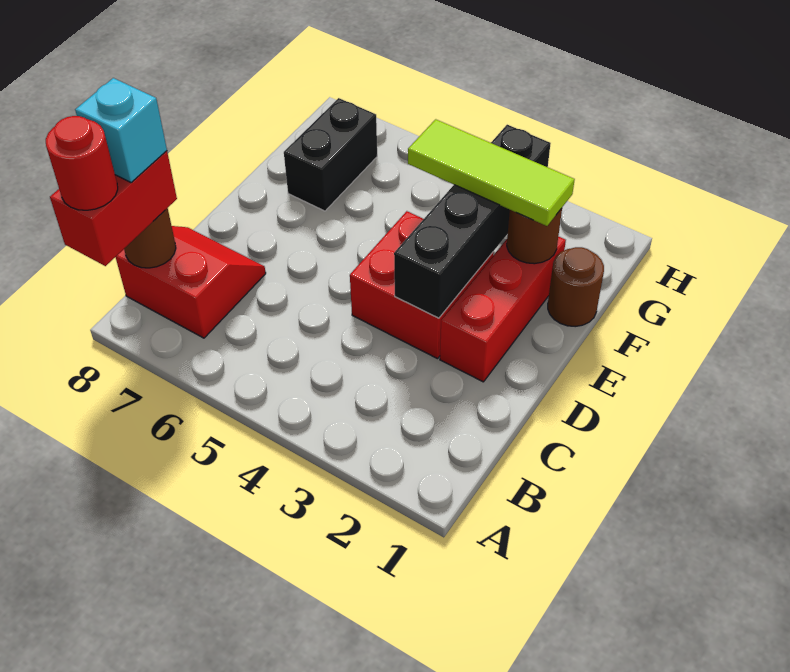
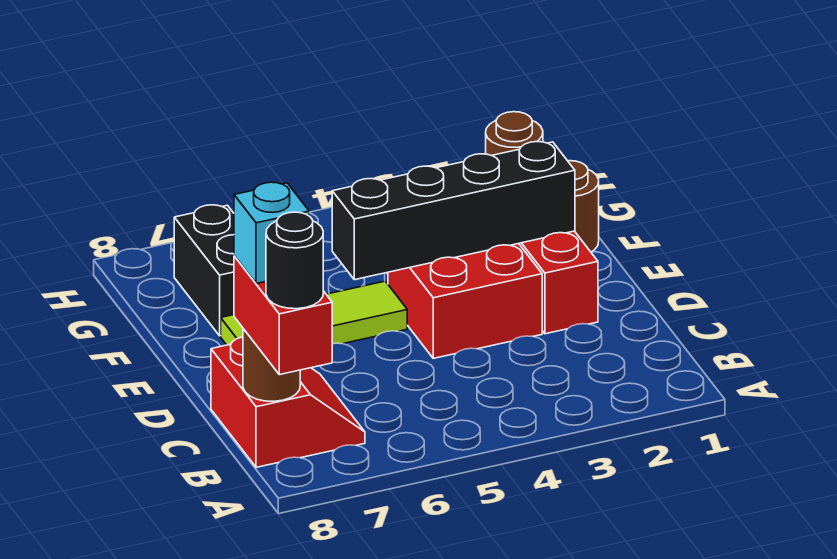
red 1x1 round brick [46,116,118,210] -> black 1x1 round brick [266,212,323,309]
red 2x2 slope [116,226,266,338] -> red 2x2 slope turned to [211,337,365,467]
black 1x4 brick [394,125,551,318] -> black 1x4 brick turned to [332,142,575,280]
lime 1x3 tile [408,119,575,226] -> lime 1x3 tile moved to [221,281,407,345]

